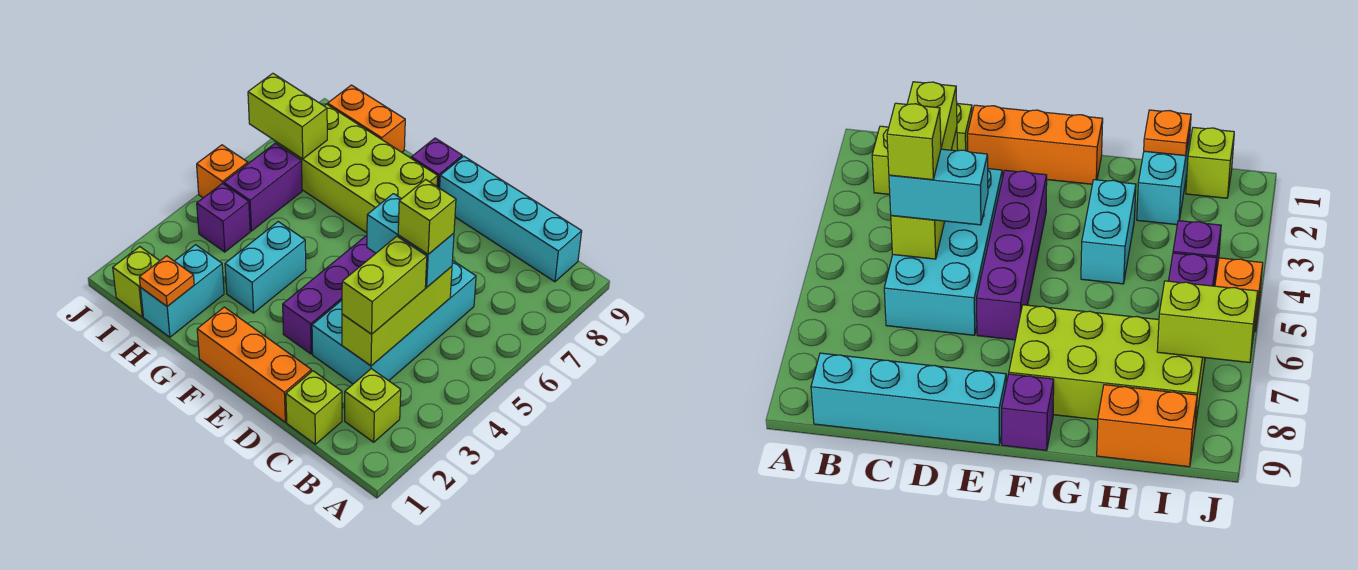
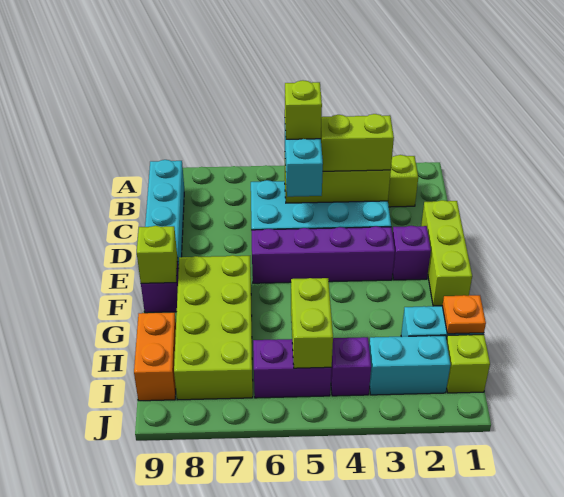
lime 1x1 brick [286,371,342,444] -> lime 1x1 brick moved to [137,226,177,283]
orange 1x3 brick [197,307,311,422] -> lime 1x3 brick [421,200,472,306]
none -> purple 1x1 brick [392,226,431,280]
cyan 1x2 brick [225,222,306,313] -> cyan 1x2 brick moved to [369,336,450,395]
lime 1x2 brick [248,73,327,159] -> lime 1x2 brick moved to [291,278,333,368]
orange 1x1 brick [197,145,248,198] -> none

